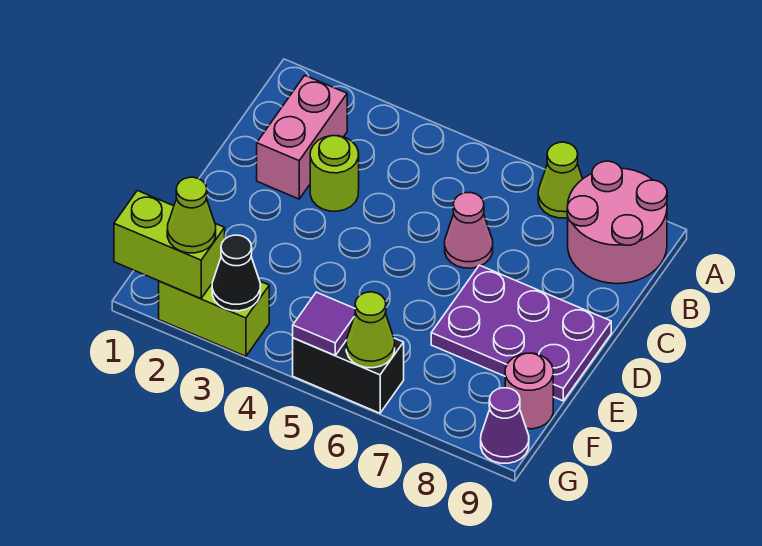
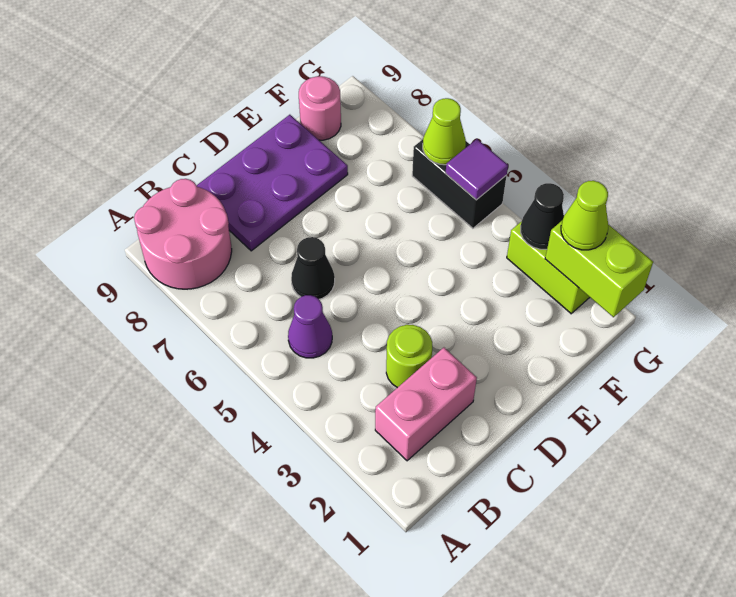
lime 1x1 cone [538,142,582,218] -> none
pink 1x1 cone [445,193,493,268] -> black 1x1 cone [291,237,335,299]
purple 2x3 plate [431,265,611,401] -> purple 2x3 plate turned to [197,115,348,251]
purple 1x1 cone [481,388,529,463] -> purple 1x1 cone moved to [288,295,332,358]

